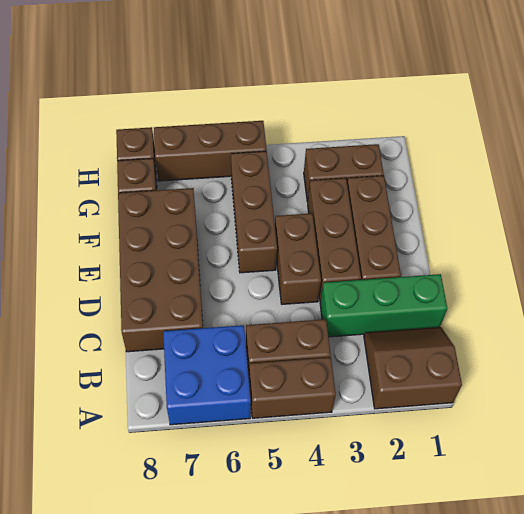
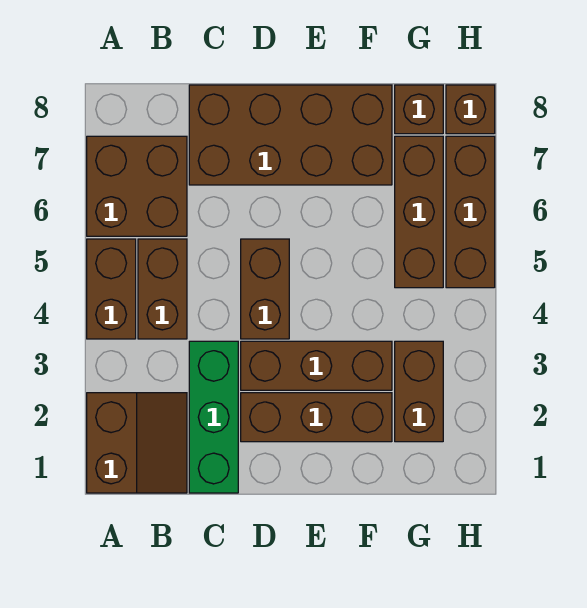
blue 2x2 brick [163,325,251,425] -> brown 2x2 brick [87,136,187,236]
brown 1x2 brick [275,213,321,304] -> brown 1x2 brick turned to [241,239,289,339]
brown 1x3 brick [231,151,277,273] -> brown 1x3 brick turned to [395,136,443,288]

